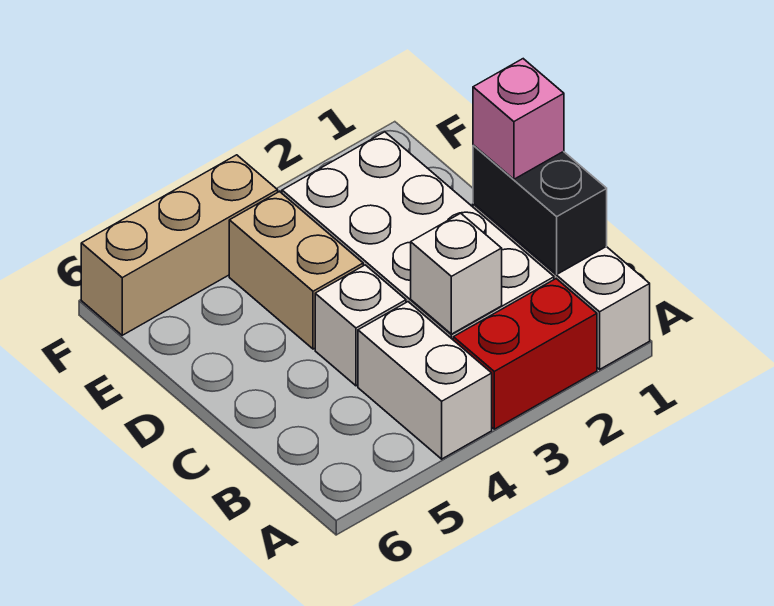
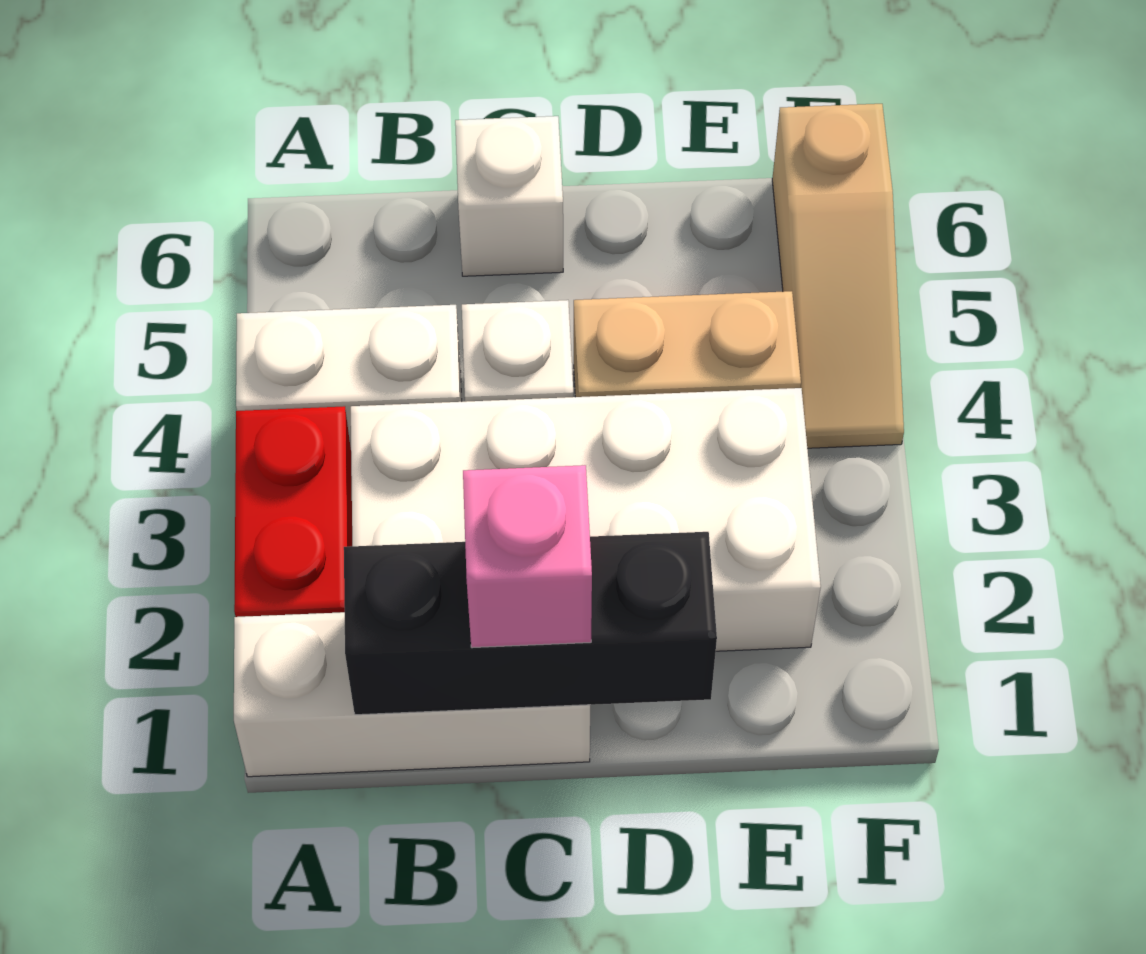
black 1x2 brick [473,145,607,274] -> black 1x3 brick [344,532,717,715]
white 1x1 brick [411,213,502,334] -> white 1x1 brick moved to [455,116,563,276]
tan 1x3 brick [81,155,278,335] -> tan 1x3 slope [772,104,904,448]

